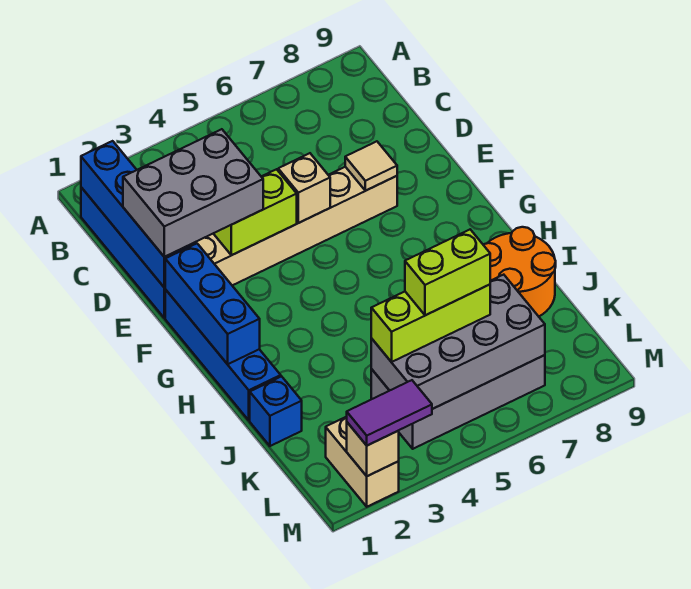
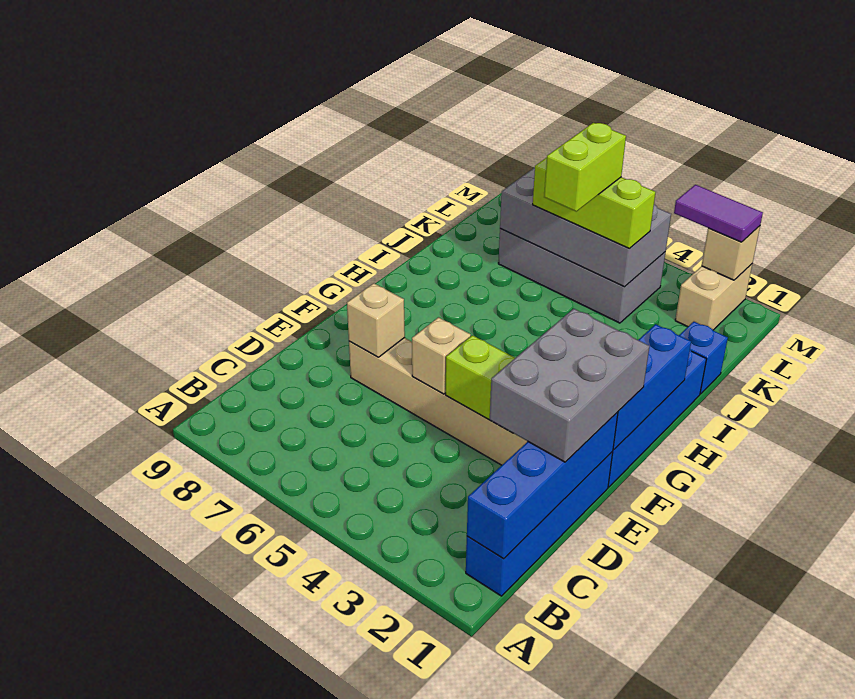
grey 2x3 brick [123,129,263,257] -> grey 2x3 brick turned to [490,309,649,462]
tan 1x1 tile [345,141,397,191] -> tan 1x1 brick [347,283,405,357]
orange 2x2 round brick [483,227,556,316] -> none
lime 1x2 brick [405,230,490,315] -> lime 1x2 brick turned to [544,123,626,211]

